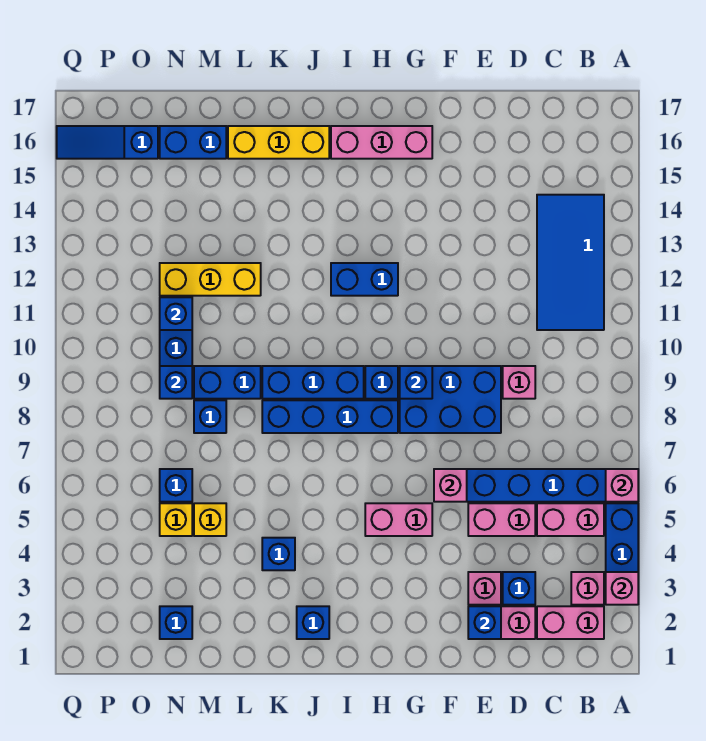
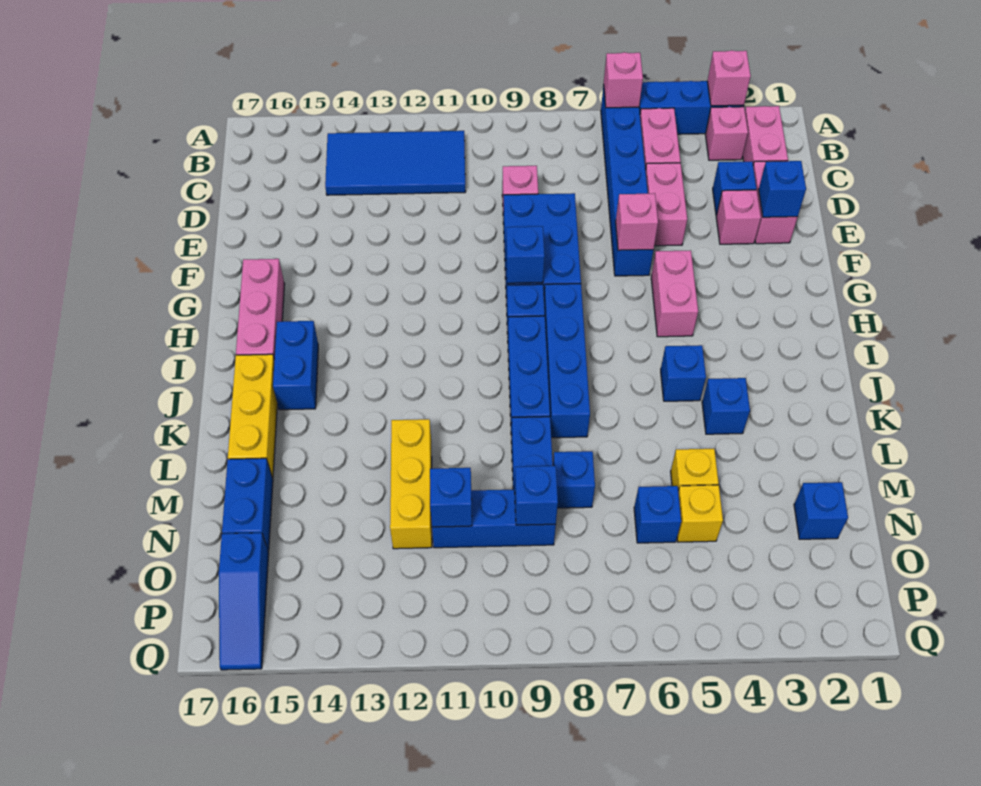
blue 1x2 brick [331,263,398,296] -> blue 1x2 brick moved to [273,321,318,410]
blue 1x1 brick [297,606,329,639] -> blue 1x1 brick moved to [661,345,706,401]

